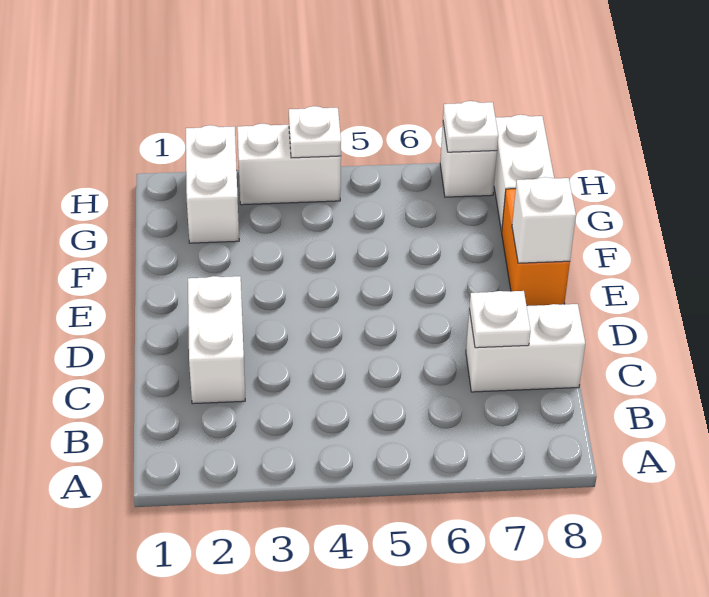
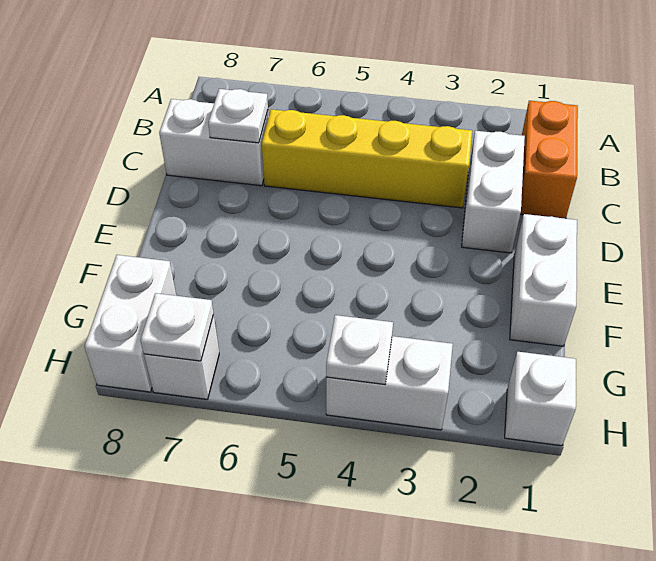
none -> yellow 1x4 brick [262,109,472,208]
orange 1x2 brick [502,189,570,306] -> orange 1x2 brick moved to [521,101,578,219]
white 1x1 brick [512,177,576,263] -> white 1x1 brick moved to [505,352,576,446]
white 1x2 brick [186,125,239,243] -> white 1x2 brick moved to [510,214,577,346]

